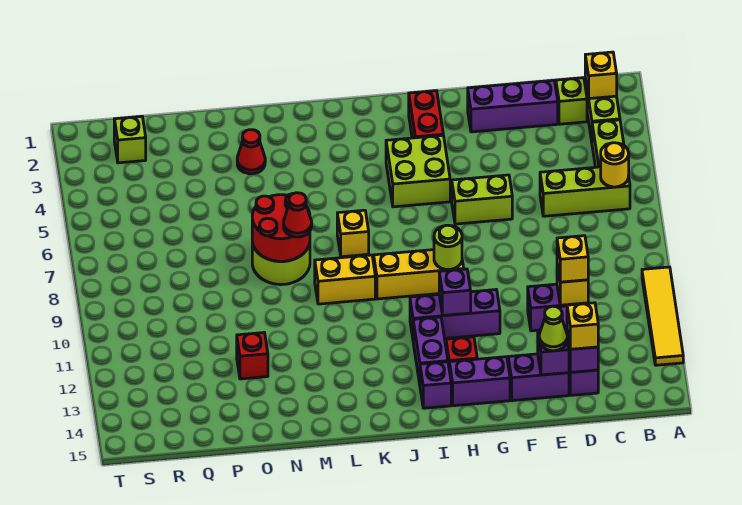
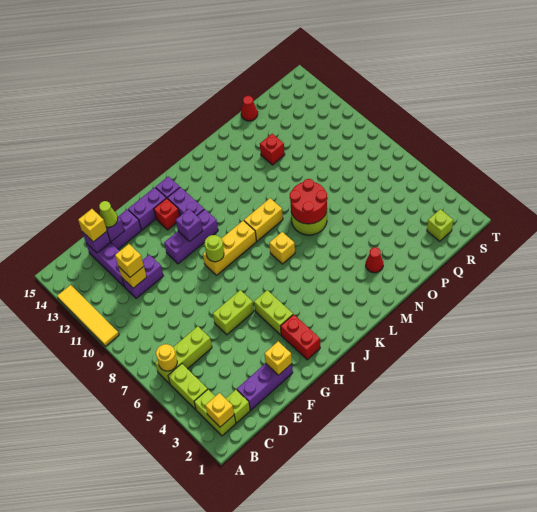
none -> yellow 1x1 brick [265,341,292,375]
lime 2x2 brick [386,135,450,207] -> lime 1x2 brick [254,290,293,335]
red 1x1 cone [284,193,312,237] -> red 1x1 cone moved to [241,96,258,121]

